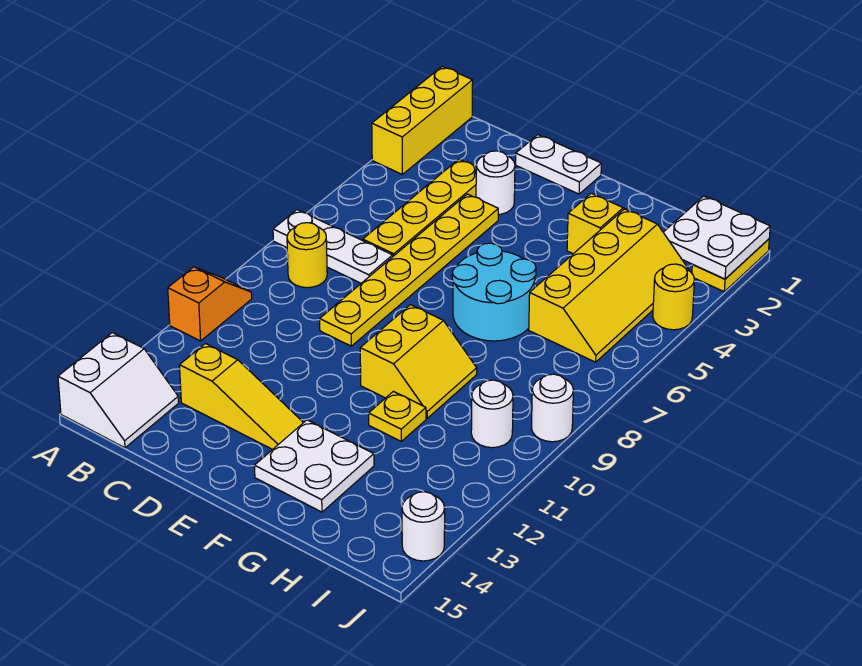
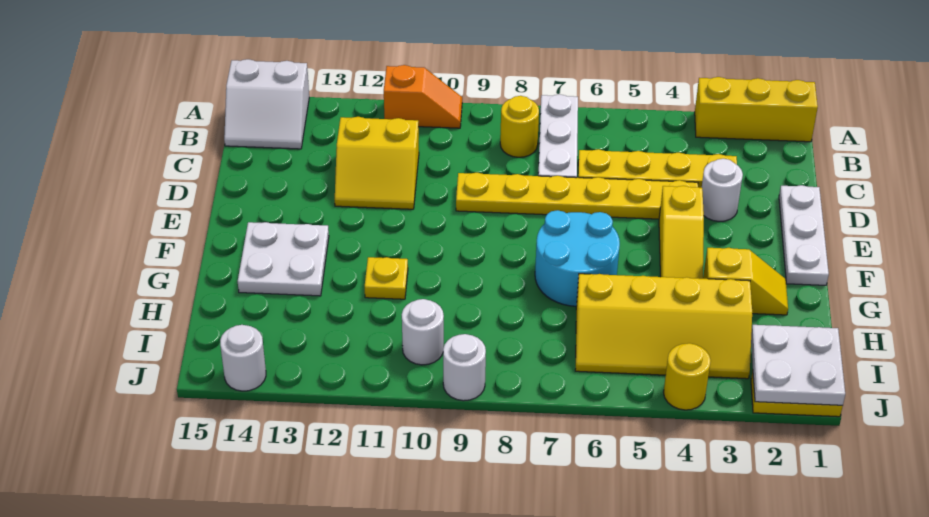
yellow 1x3 slope [179,343,303,450] -> yellow 1x3 slope moved to [659,186,704,279]
white 1x2 plate [516,135,601,194] -> white 1x3 plate [779,185,829,285]
yellow 2x2 slope [360,305,477,418] -> yellow 2x2 slope moved to [335,117,419,209]

